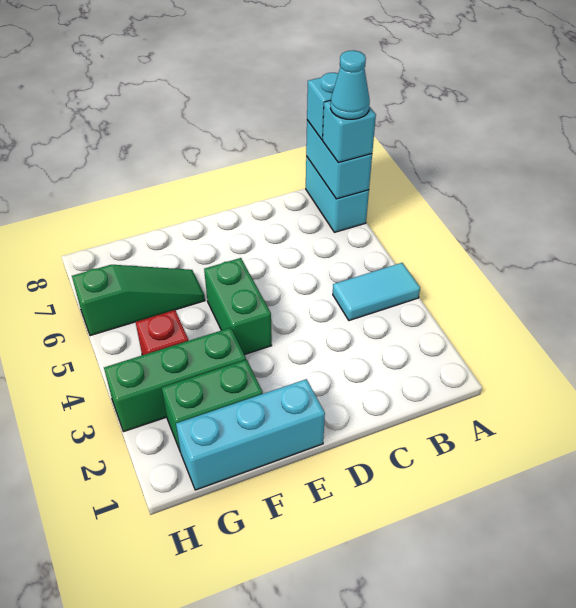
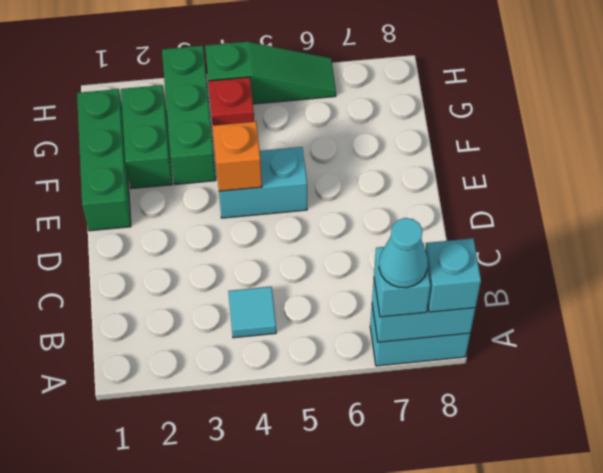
cyan 1x2 tile [333,263,420,321] -> cyan 1x1 tile [228,287,276,338]
cyan 1x3 brick [176,379,325,490] -> green 1x3 brick [77,89,131,231]
green 1x2 brick [204,258,272,355] -> cyan 1x2 brick [219,147,307,218]
none -> orange 1x1 brick [213,122,262,191]
green 1x3 slope [72,265,205,336] -> green 1x3 slope turned to [205,42,336,104]

